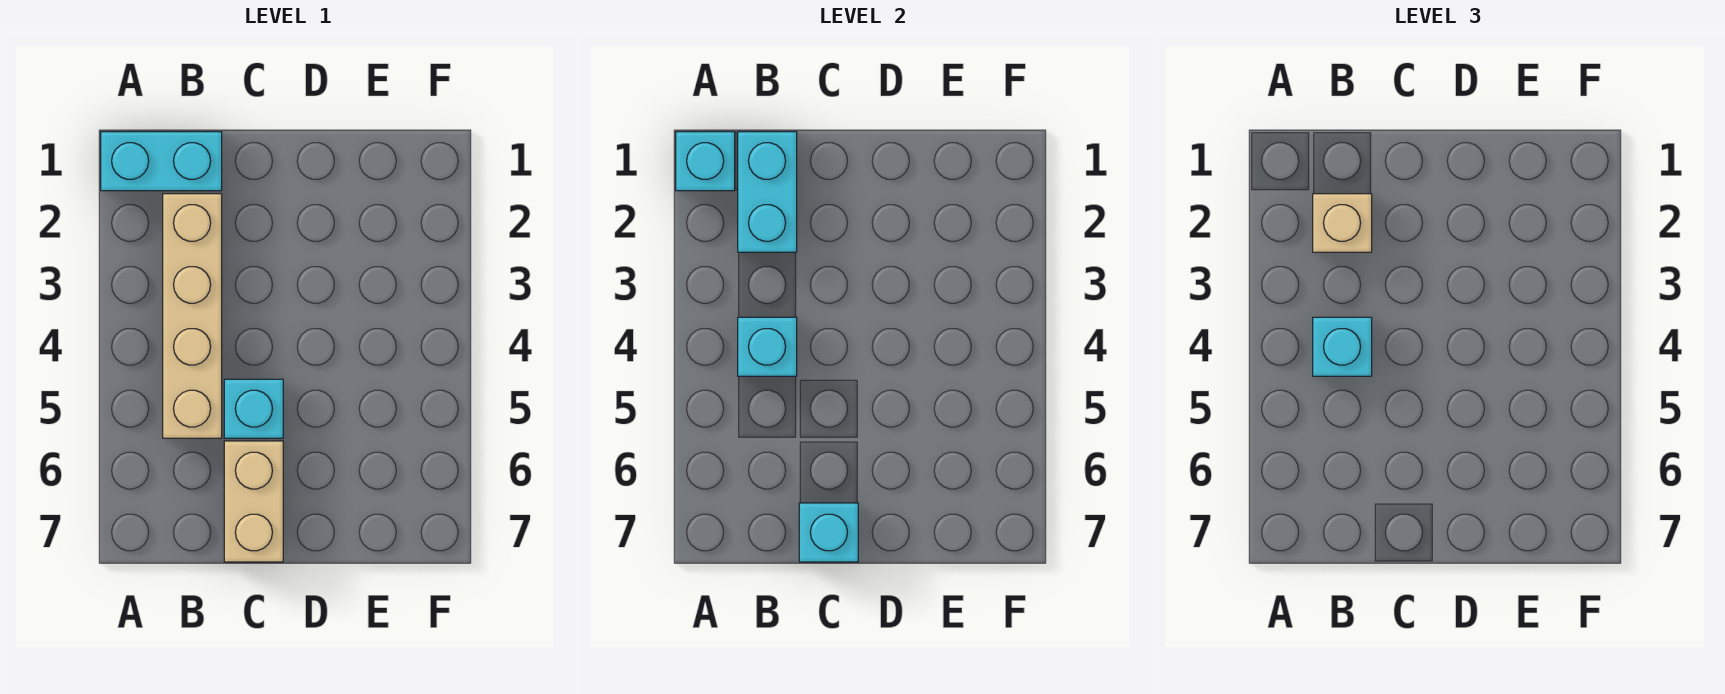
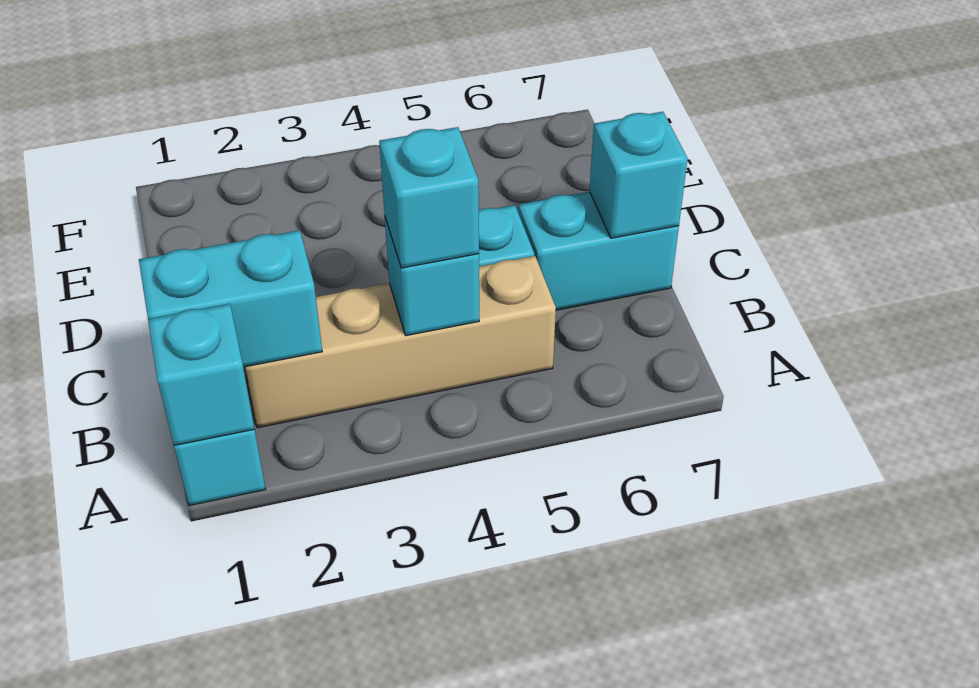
tan 1x1 brick [1313,194,1372,252] -> none
tan 1x2 brick [224,441,283,562] -> cyan 1x2 brick [518,192,679,310]

